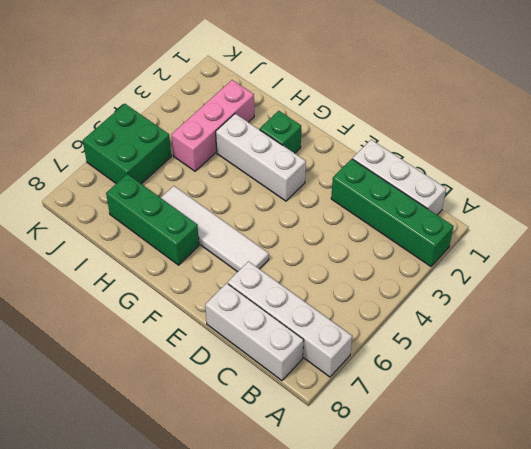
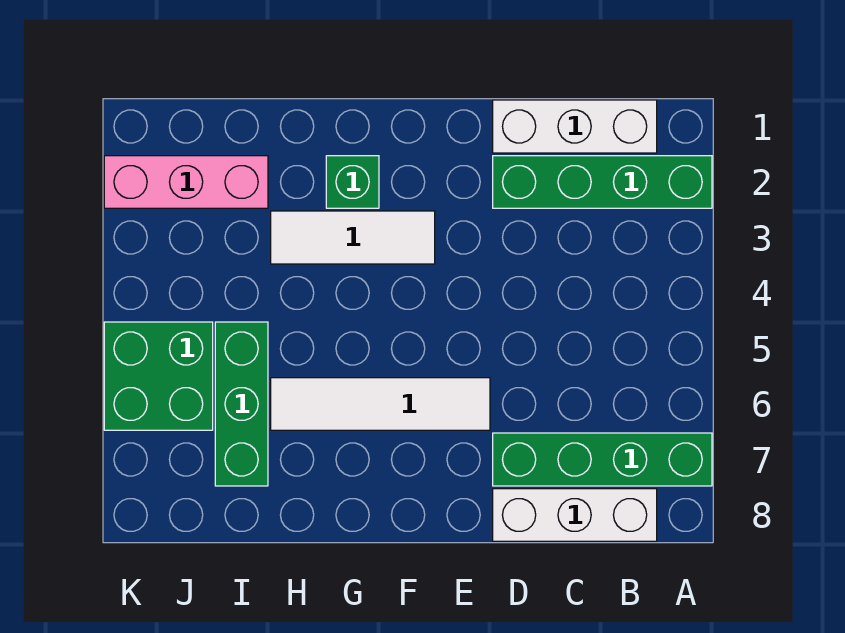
white 1x4 brick [228,261,352,377] -> green 1x4 brick [493,433,712,486]
white 1x3 brick [216,114,306,201] -> white 1x3 tile [271,211,435,264]
green 1x3 brick [106,174,199,265] -> green 1x3 brick turned to [215,322,268,486]
pink 1x3 brick [171,80,254,171] -> pink 1x3 brick turned to [104,156,268,208]

